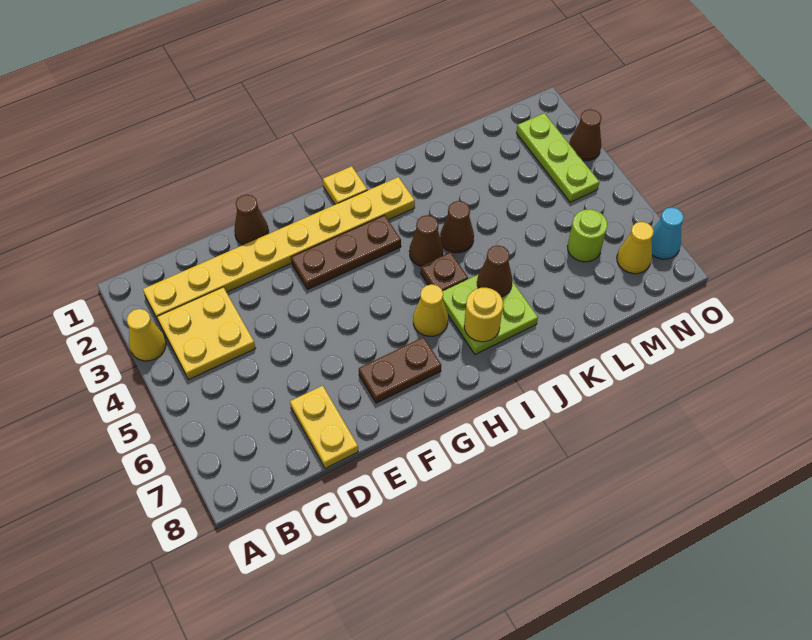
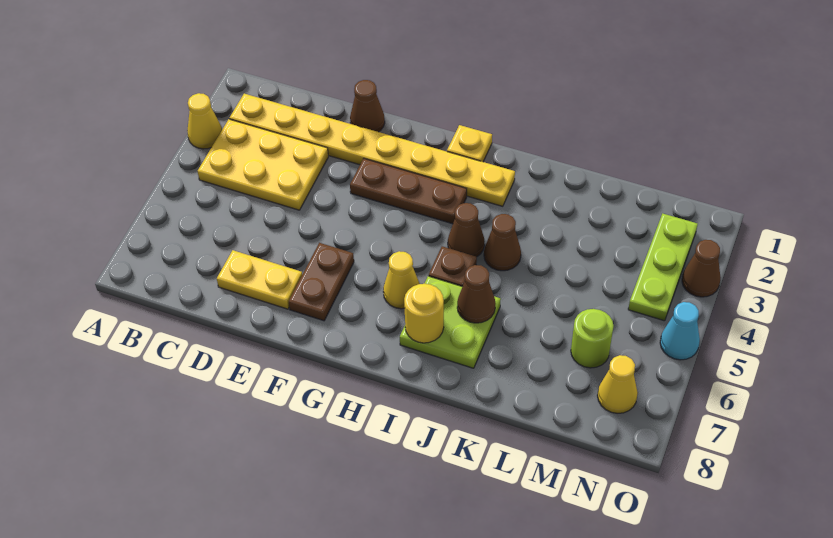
yellow 2x2 plate [157,287,256,379] -> yellow 2x3 plate [198,119,328,210]
yellow 1x2 plate [290,386,358,469] -> yellow 1x2 plate turned to [217,250,302,309]
brown 1x2 plate [359,337,441,403] -> brown 1x2 plate turned to [289,243,354,321]
cyan 1x1 cone [651,207,684,259] -> cyan 1x1 cone moved to [660,302,700,360]

